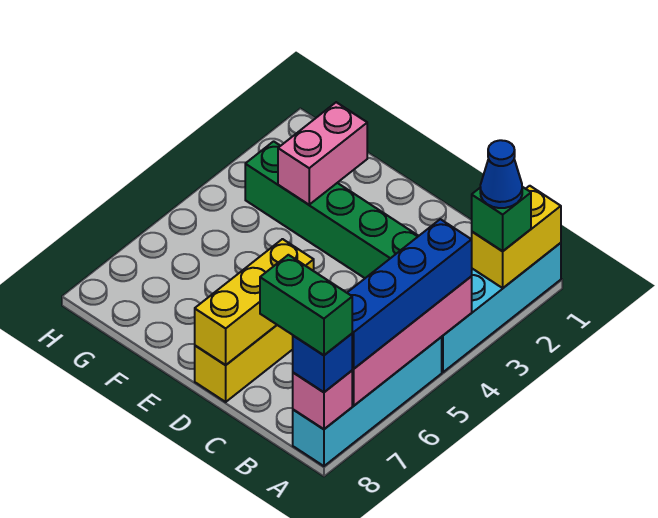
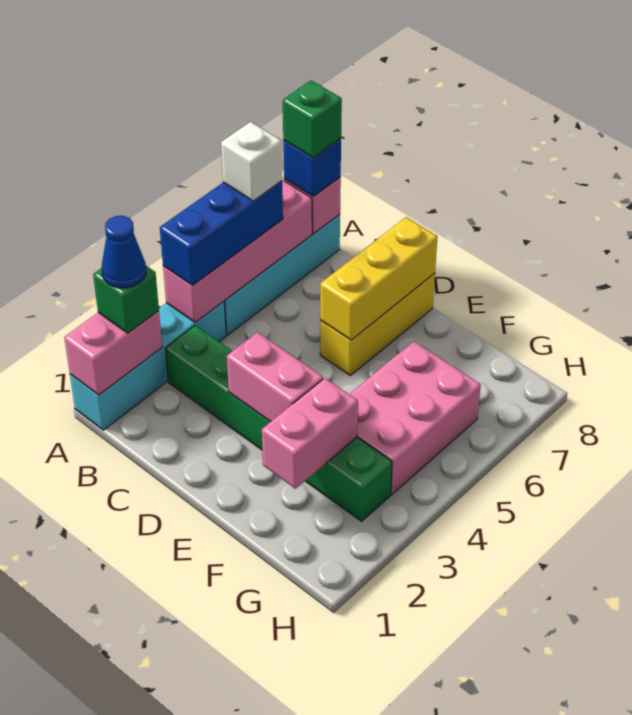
yellow 1x2 brick [472,186,561,288] -> pink 1x2 brick [64,311,162,395]
blue 1x4 brick [347,219,472,369] -> blue 1x3 brick [160,181,283,285]
none -> white 1x1 brick [221,122,282,201]
green 1x2 brick [260,255,352,355] -> green 1x1 brick [283,81,342,158]
none -> pink 1x2 brick [227,332,323,422]
none -> pink 2x3 brick [349,341,481,494]

